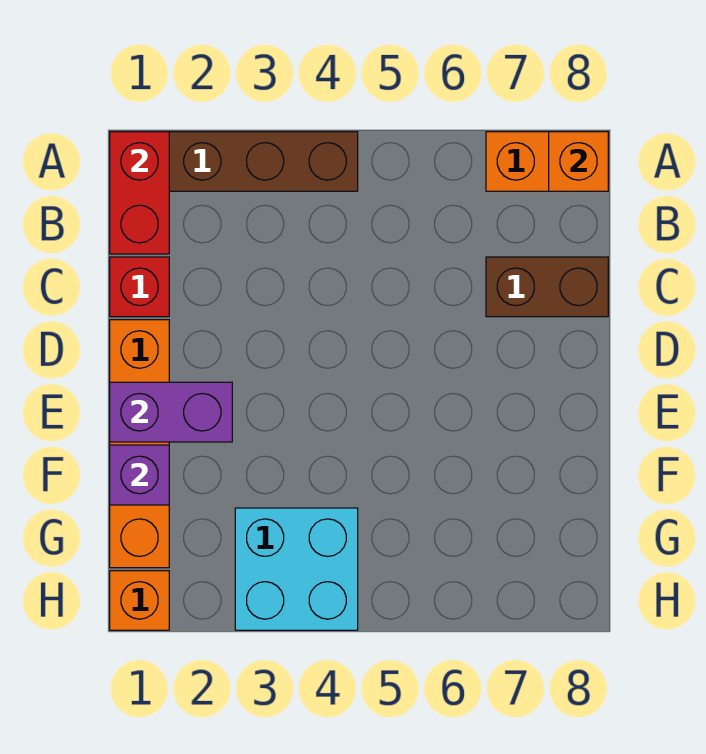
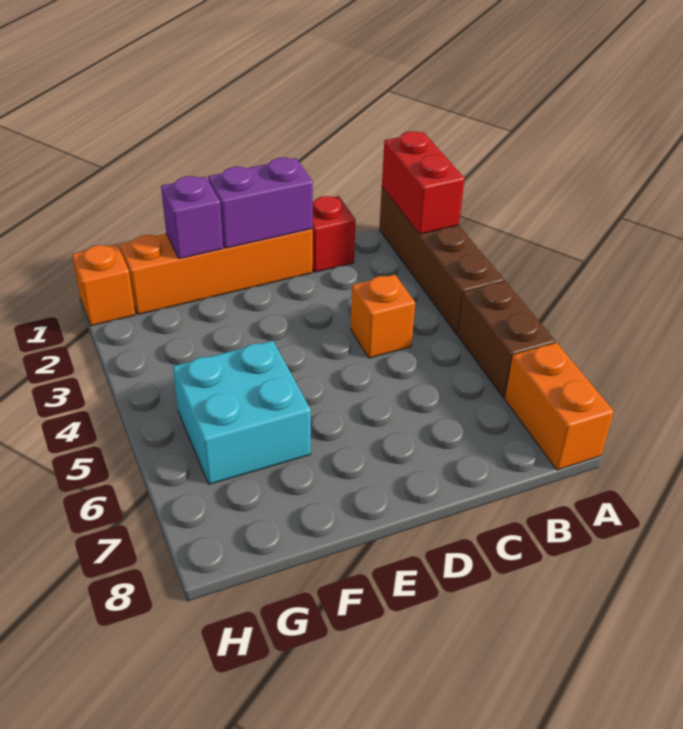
red 1x2 brick [110,132,169,254] -> red 1x2 brick turned to [382,131,465,234]
orange 1x1 brick [549,132,608,191] -> orange 1x1 brick moved to [351,275,415,358]
brown 1x2 brick [486,257,608,317] -> brown 1x2 brick moved to [458,281,555,398]
purple 1x2 brick [110,382,232,442] -> purple 1x2 brick turned to [208,158,313,248]
cyan 2x2 brick [235,508,358,630] -> cyan 2x2 brick moved to [173,341,311,484]

